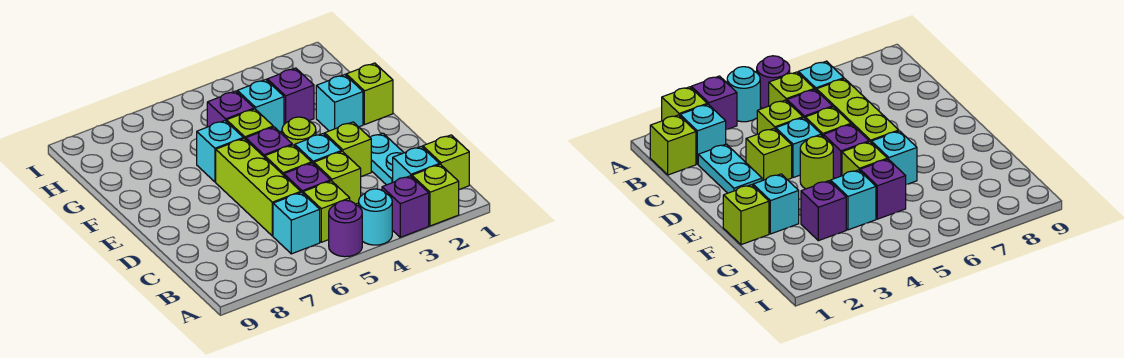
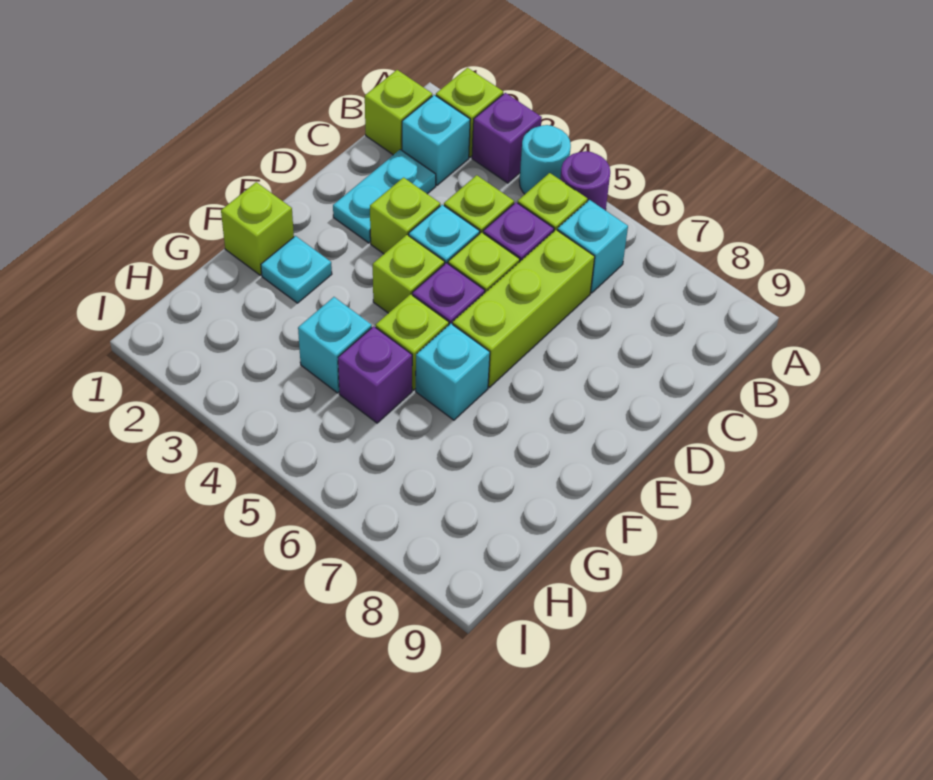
lime 1x1 round brick [282,117,316,146] -> lime 1x1 brick [373,235,445,313]
cyan 1x1 brick [316,75,363,131] -> cyan 1x1 plate [261,236,332,303]
purple 1x1 brick [267,68,314,124] -> none

